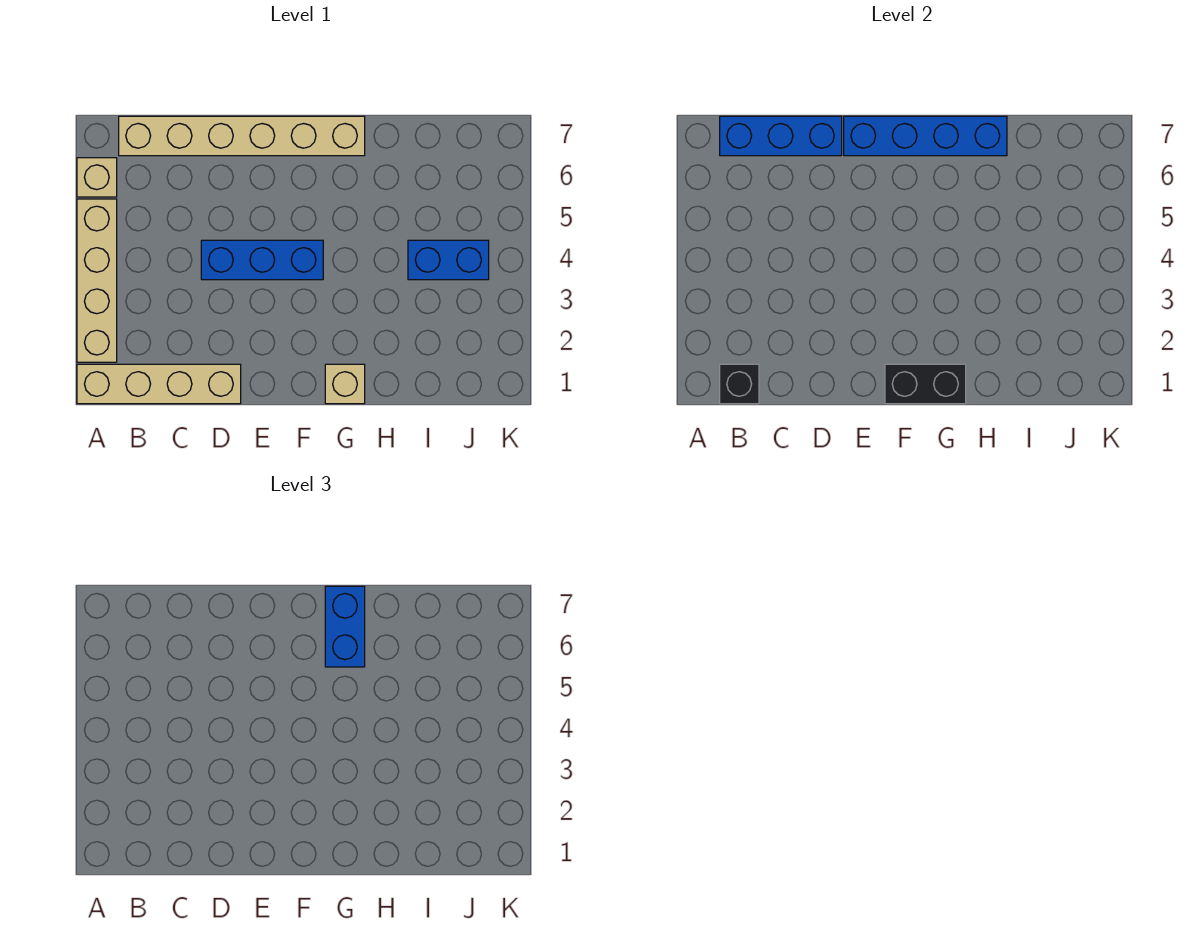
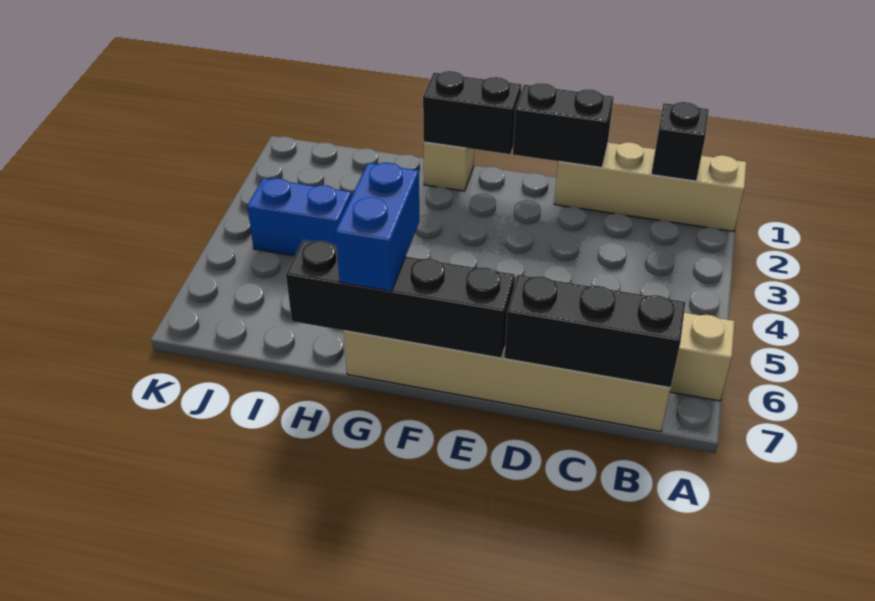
tan 1x4 brick [77,199,117,362] -> none
blue 1x3 brick [720,116,842,156] -> black 1x3 brick [504,275,686,388]
none -> black 1x2 brick [513,83,614,167]
blue 1x3 brick [201,240,323,280] -> none
blue 1x4 brick [844,116,1007,156] -> black 1x4 brick [286,240,515,358]

